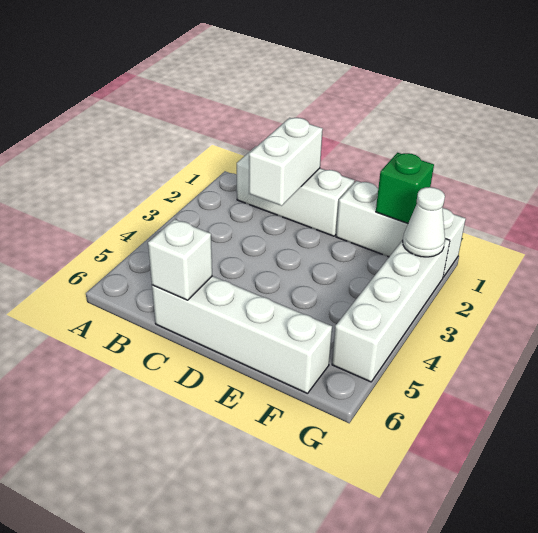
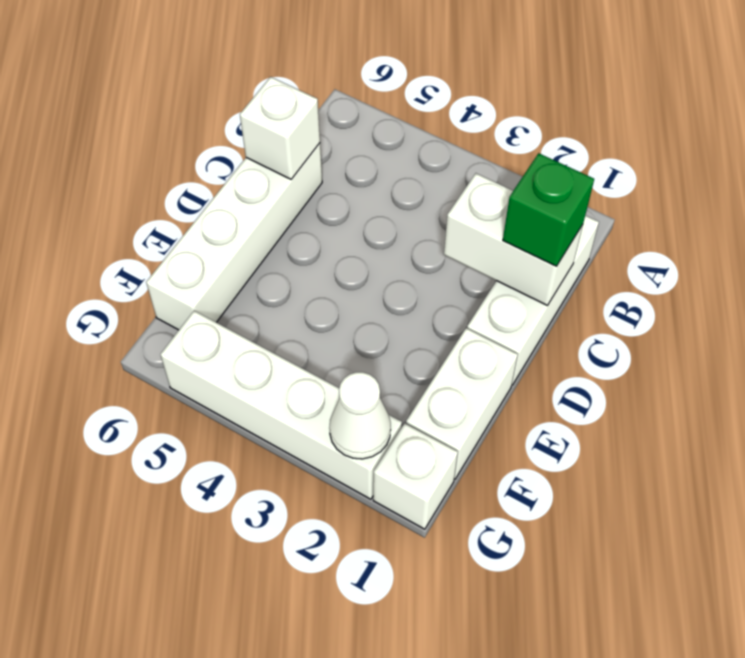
green 1x1 brick [376,153,434,224] -> green 1x1 brick moved to [503,153,594,266]

